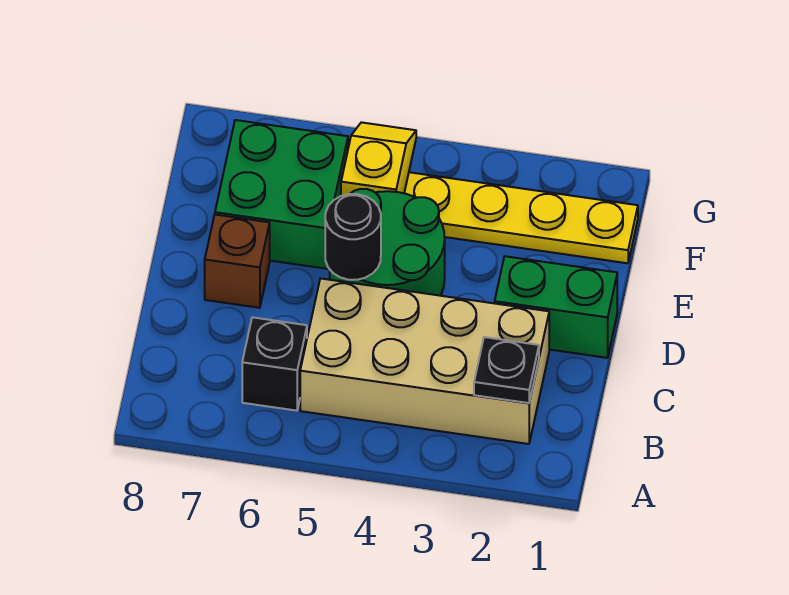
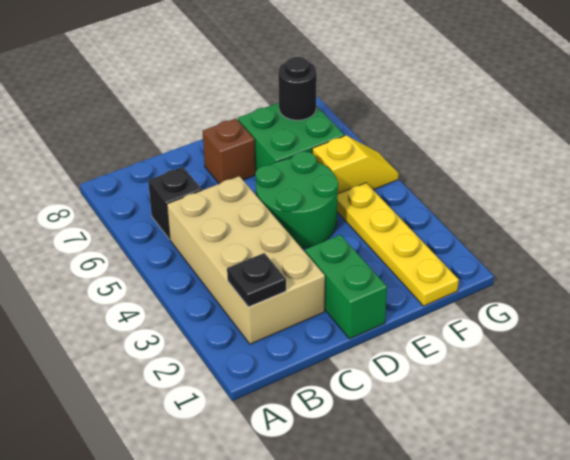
black 1x1 round brick [325,194,381,280] -> black 1x1 round brick moved to [278,57,317,120]

